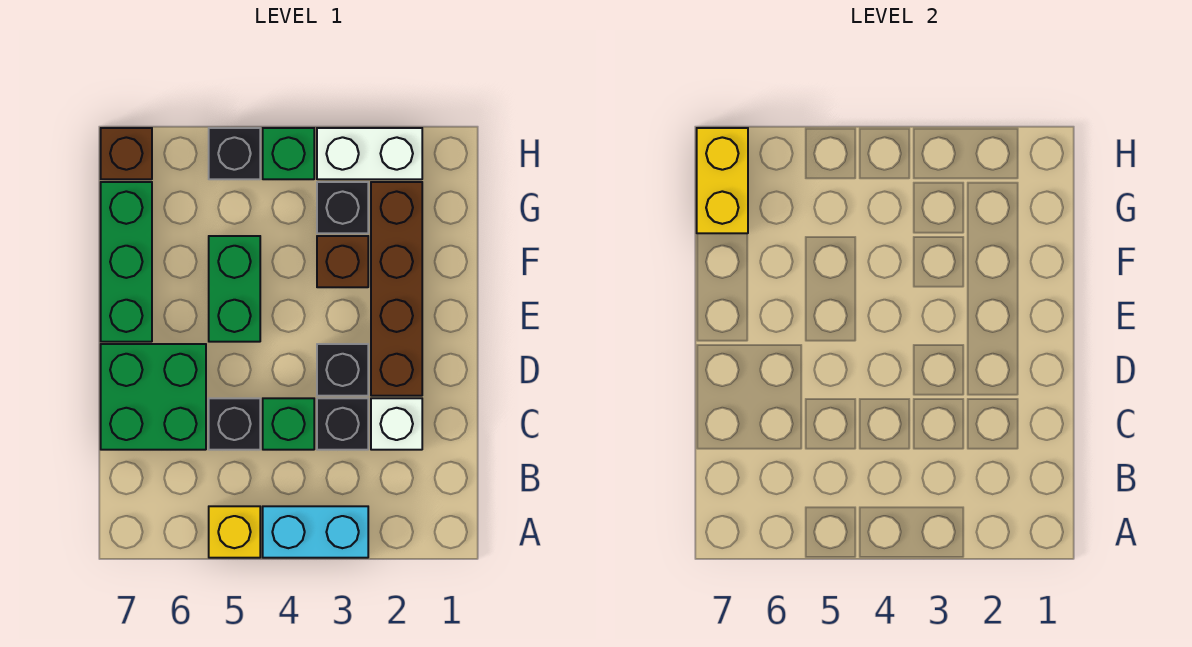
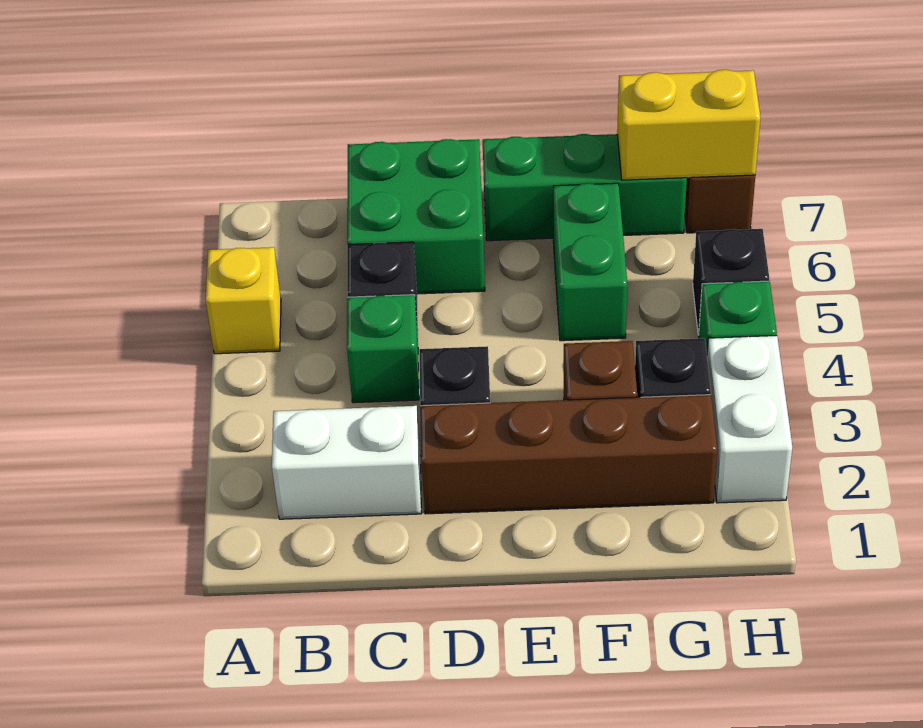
cyan 1x2 brick [263,506,368,558] -> none
white 1x1 brick [371,398,422,450] -> white 1x2 brick [272,406,421,519]
black 1x1 brick [317,398,368,450] -> none
green 1x2 brick [209,236,260,342] -> green 1x2 brick turned to [553,183,627,341]

